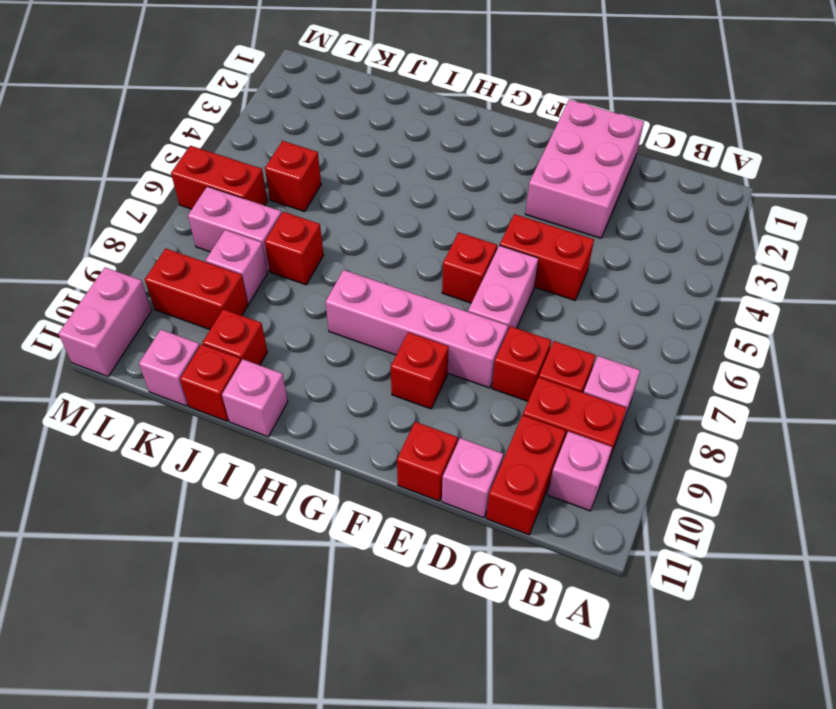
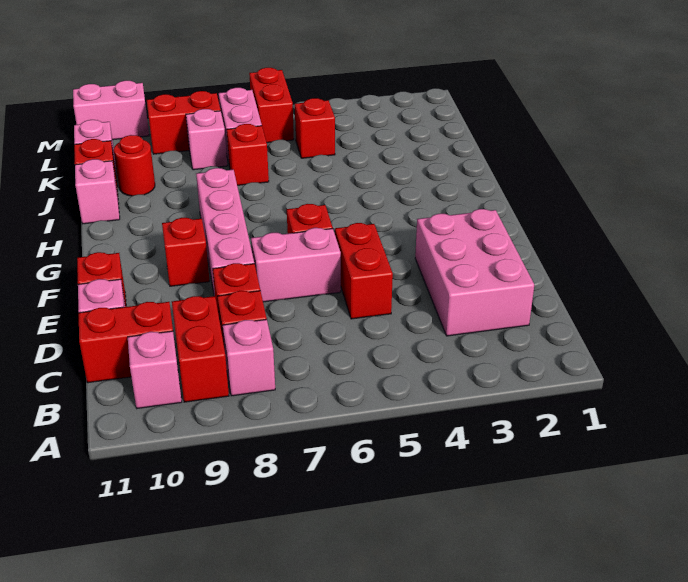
pink 2x3 brick [526,100,644,238] -> pink 2x3 brick turned to [415,209,534,336]
red 1x1 brick [202,309,267,365] -> red 1x1 round brick [114,135,155,196]
red 1x2 brick [145,248,248,329] -> red 1x2 brick turned to [147,91,221,154]

